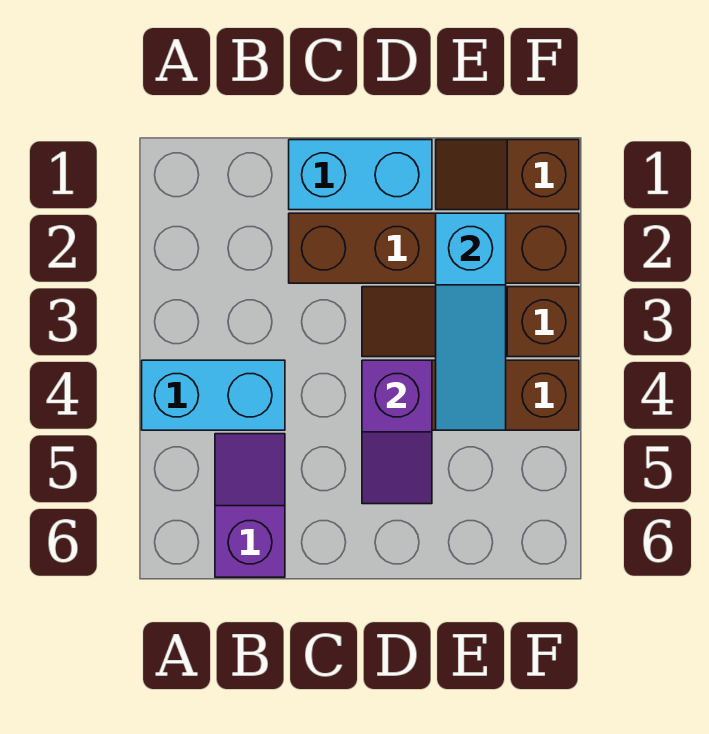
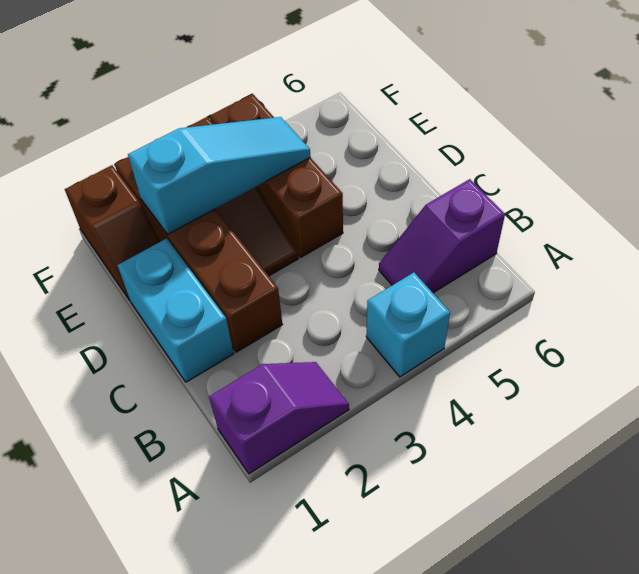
cyan 1x2 brick [142,360,285,430] -> cyan 1x1 brick [366,273,450,377]
purple 1x2 slope [362,360,432,504] -> purple 1x2 slope moved to [209,362,349,474]

